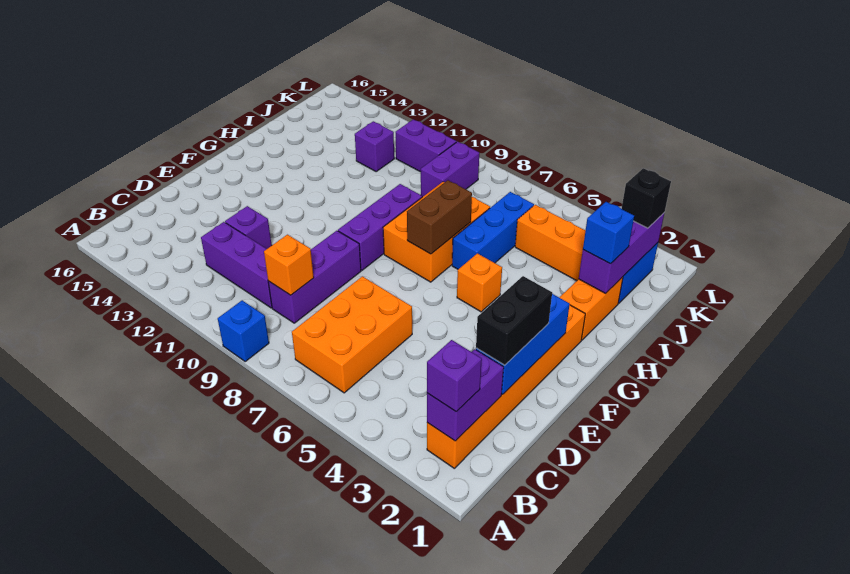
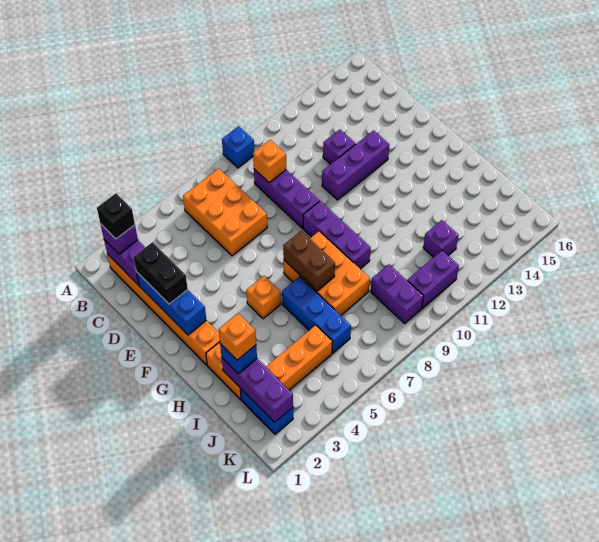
purple 1x3 brick [201,222,272,308] -> purple 1x3 brick moved to [322,130,389,200]
none -> orange 1x1 brick [219,314,256,360]
black 1x1 brick [622,168,671,228] -> black 1x1 brick moved to [97,193,135,239]

